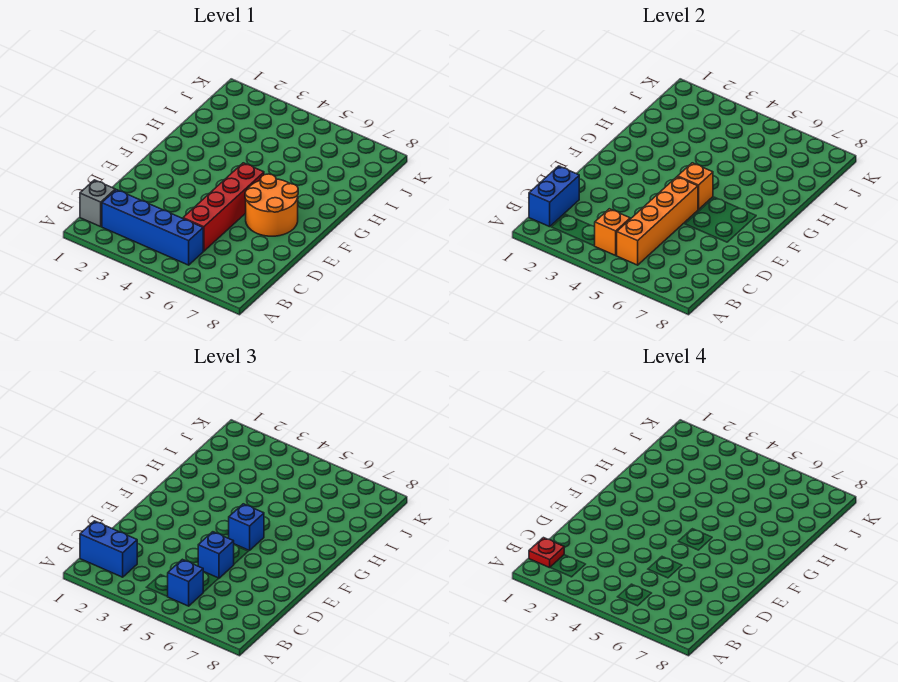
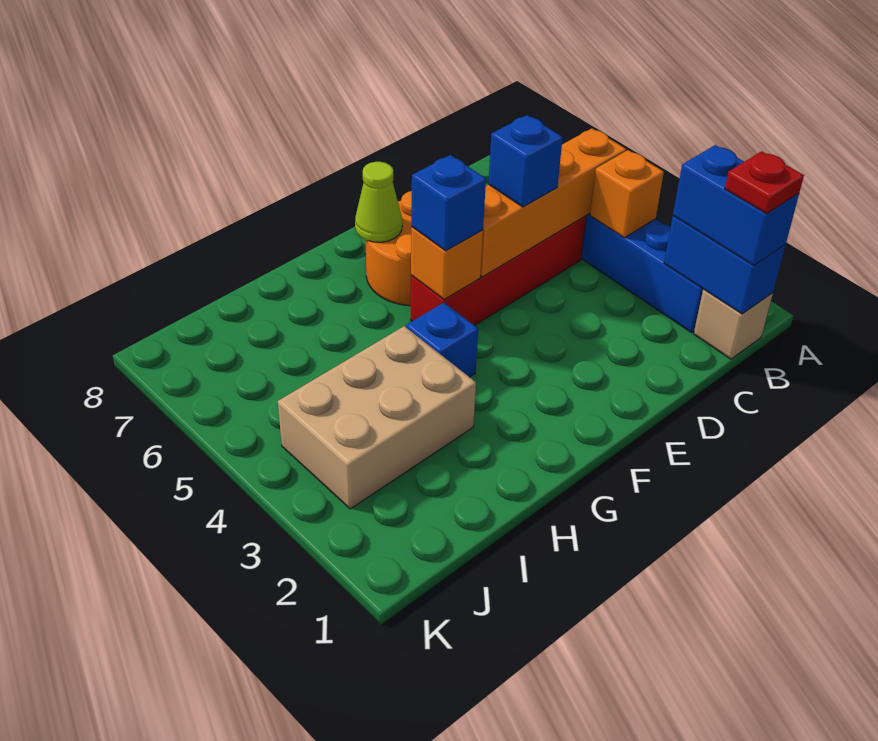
grey 1x1 brick [80,180,115,227] -> tan 1x1 brick [694,289,773,359]
blue 1x2 brick [529,166,579,227] -> blue 1x2 brick turned to [664,216,786,314]
blue 1x1 brick [167,559,203,606] -> blue 1x1 brick moved to [406,303,478,377]
none -> lime 1x1 cone [355,162,402,242]
none -> tan 2x3 brick [278,326,476,509]

